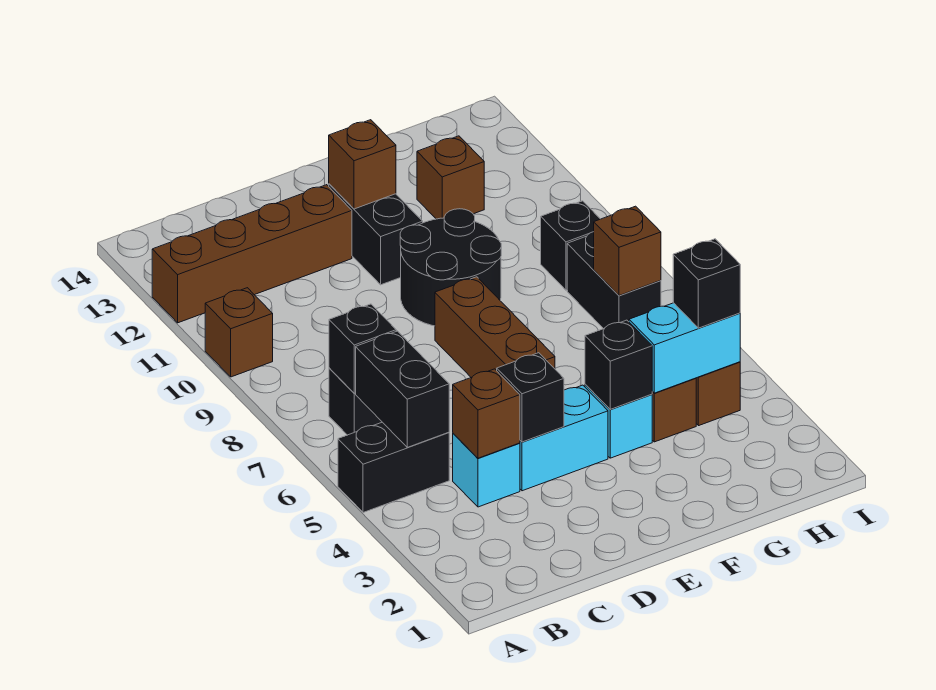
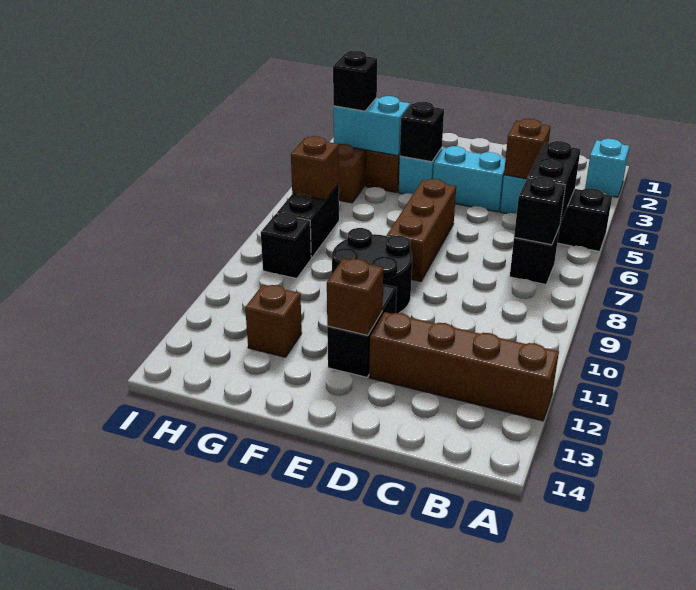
none -> cyan 1x1 brick [585,139,629,197]
brown 1x1 brick [205,288,273,377] -> none
black 1x1 brick [497,353,564,442] -> none

